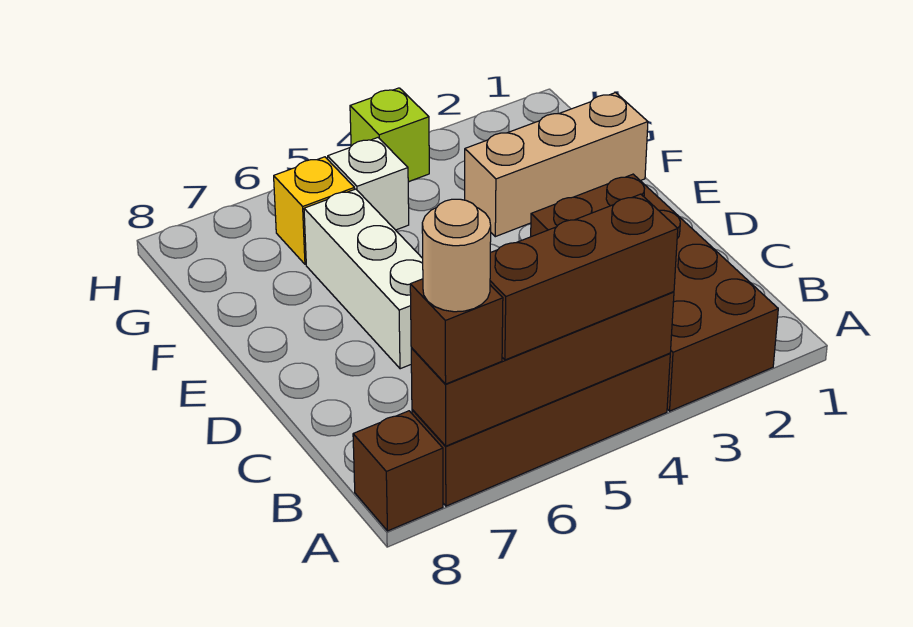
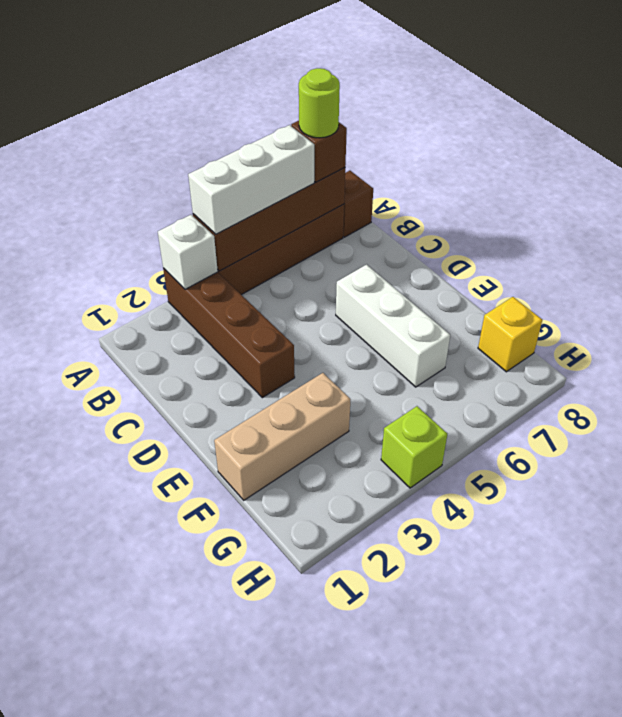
brown 2x4 brick [531,174,778,411] -> brown 1x4 brick [163,268,295,398]
brown 1x3 brick [490,194,678,360] -> white 1x3 brick [188,125,314,234]
tan 1x1 round brick [422,199,491,312] -> lime 1x1 round brick [299,68,340,138]
white 1x1 brick [328,138,409,230] -> white 1x1 brick moved to [158,215,218,289]
yellow 1x1 brick [274,157,354,264] -> yellow 1x1 brick moved to [478,297,542,372]

